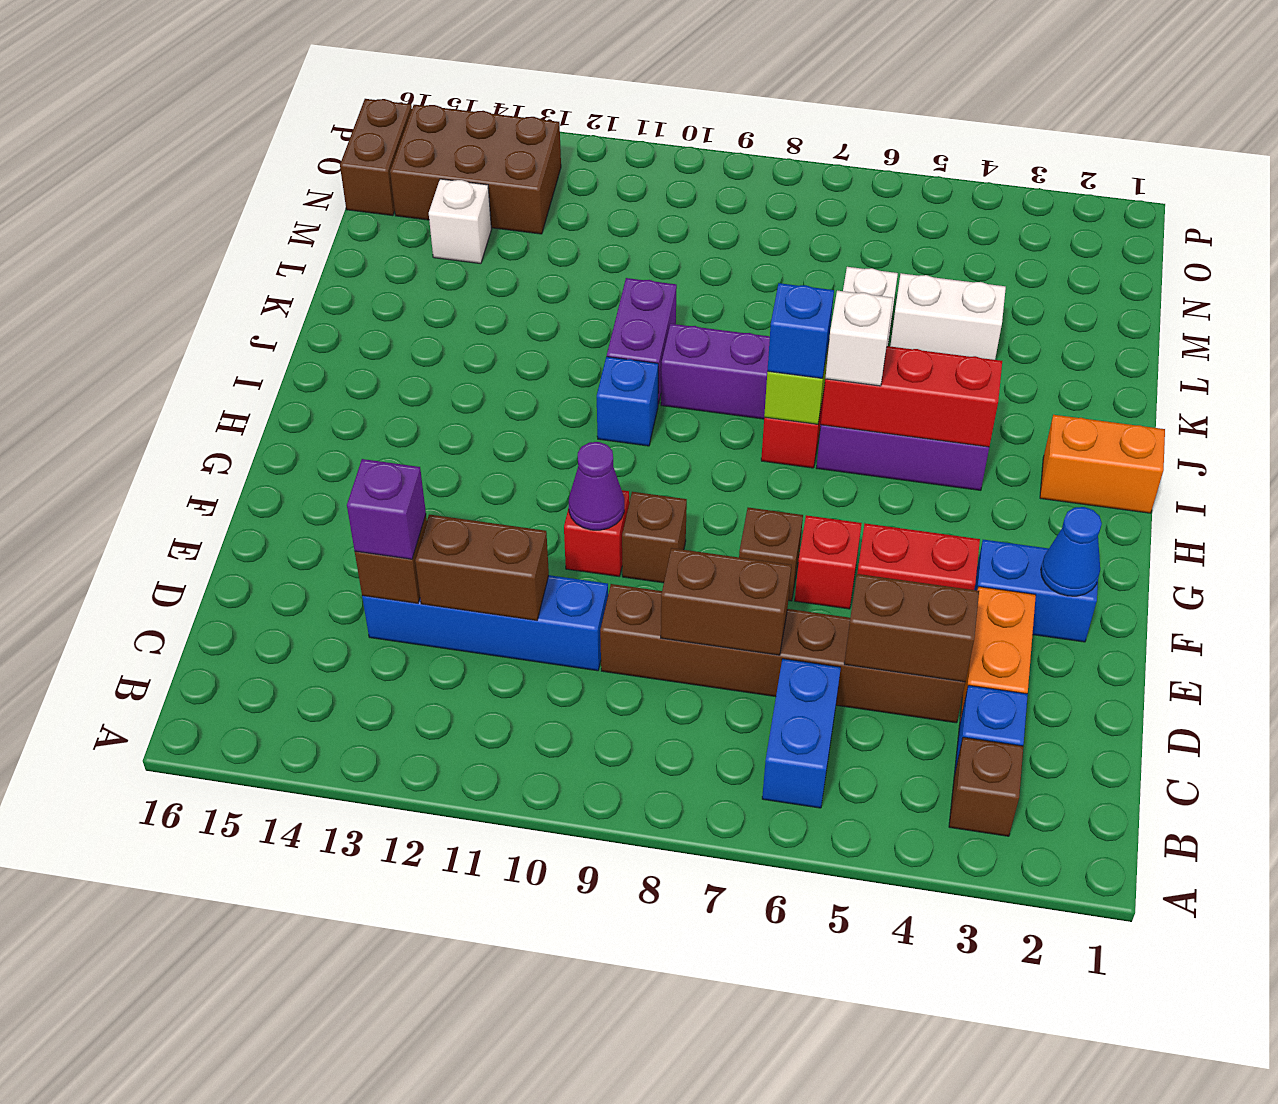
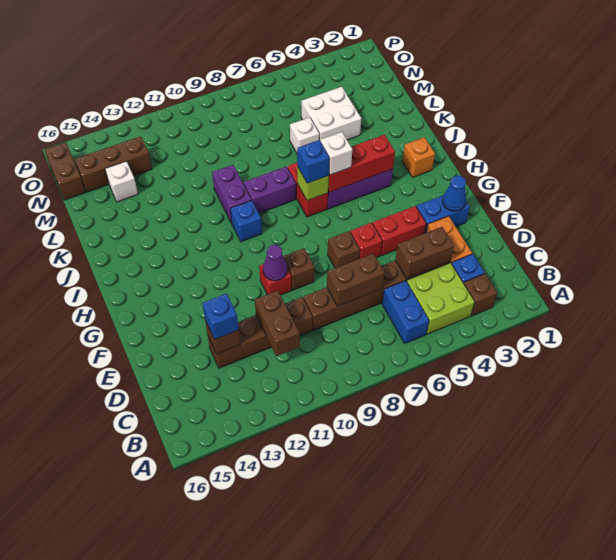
none -> lime 2x2 brick [407,263,475,334]
blue 1x4 brick [362,575,608,671] -> brown 1x4 brick [208,297,312,368]
brown 1x2 brick [415,515,549,620] -> brown 1x2 brick turned to [255,291,300,356]
purple 1x1 brick [347,459,426,559] -> blue 1x1 brick [203,294,239,339]
orange 1x2 brick [1040,415,1165,513] -> orange 1x1 brick [402,137,435,177]
white 1x2 brick [890,273,1006,360] -> white 2x2 brick [301,86,361,140]
brown 2x3 brick [390,105,561,234] -> brown 1x3 brick [75,136,152,192]

